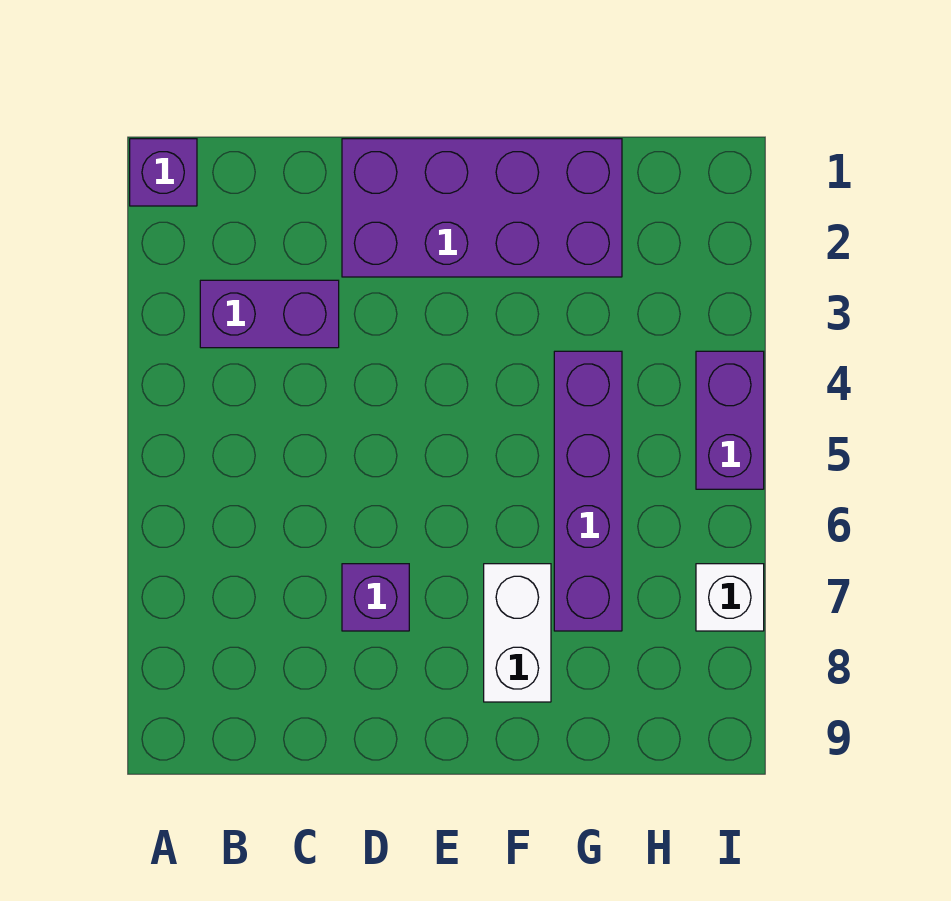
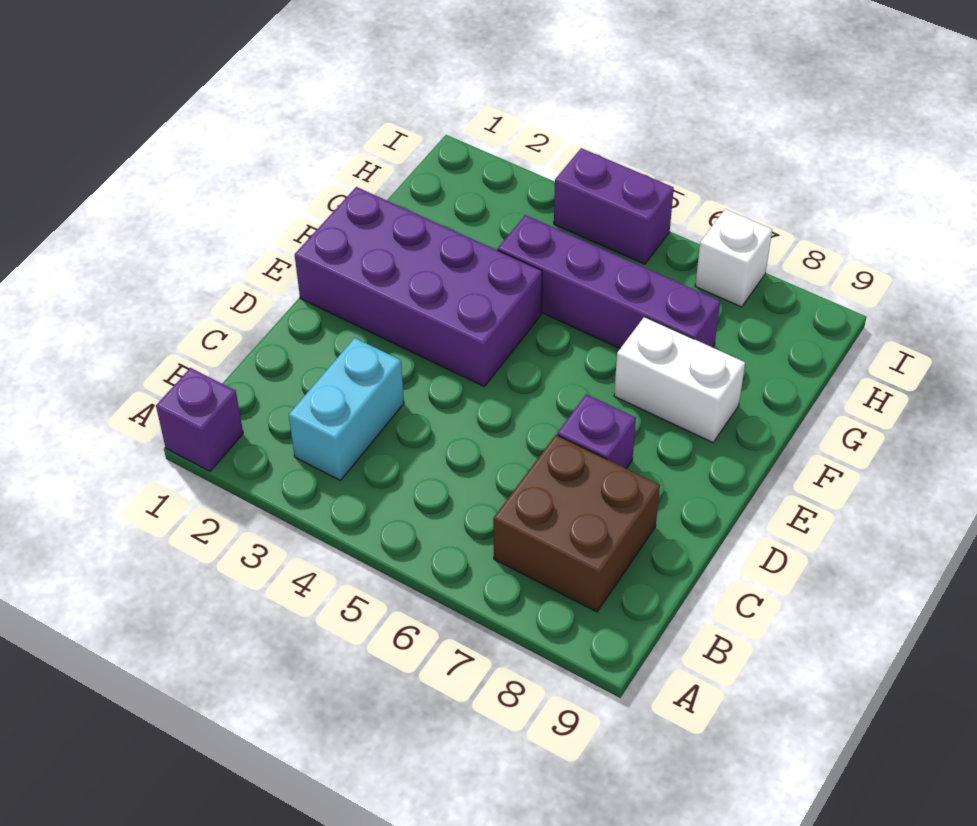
purple 1x2 brick [200,280,339,348] -> cyan 1x2 brick [289,338,404,481]
none -> brown 2x2 brick [493,435,660,612]
purple 2x4 brick [342,139,622,277] -> purple 2x4 brick turned to [295,187,542,386]

